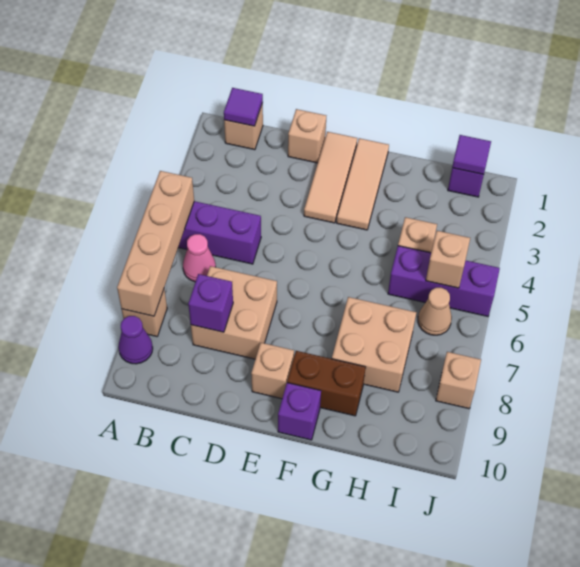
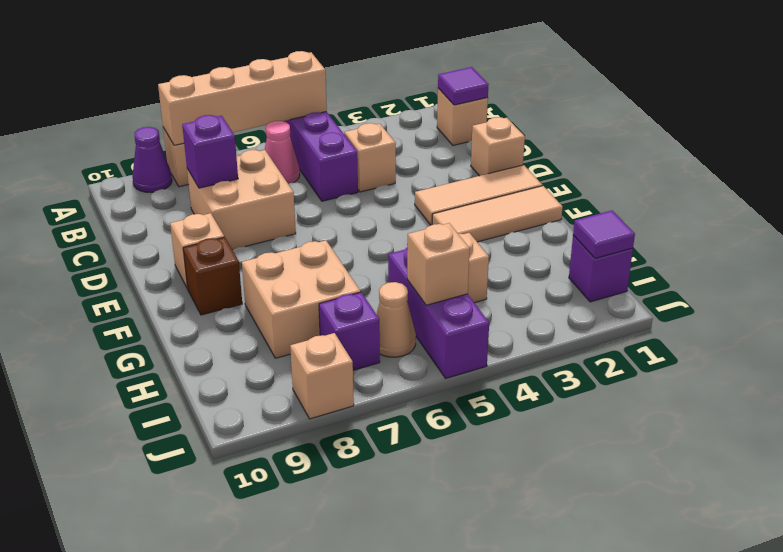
none -> tan 1x1 brick [344,123,396,192]
brown 1x2 brick [287,351,366,416] -> brown 1x1 brick [183,237,242,315]
purple 1x1 brick [278,383,321,440] -> purple 1x1 brick moved to [319,292,380,370]

